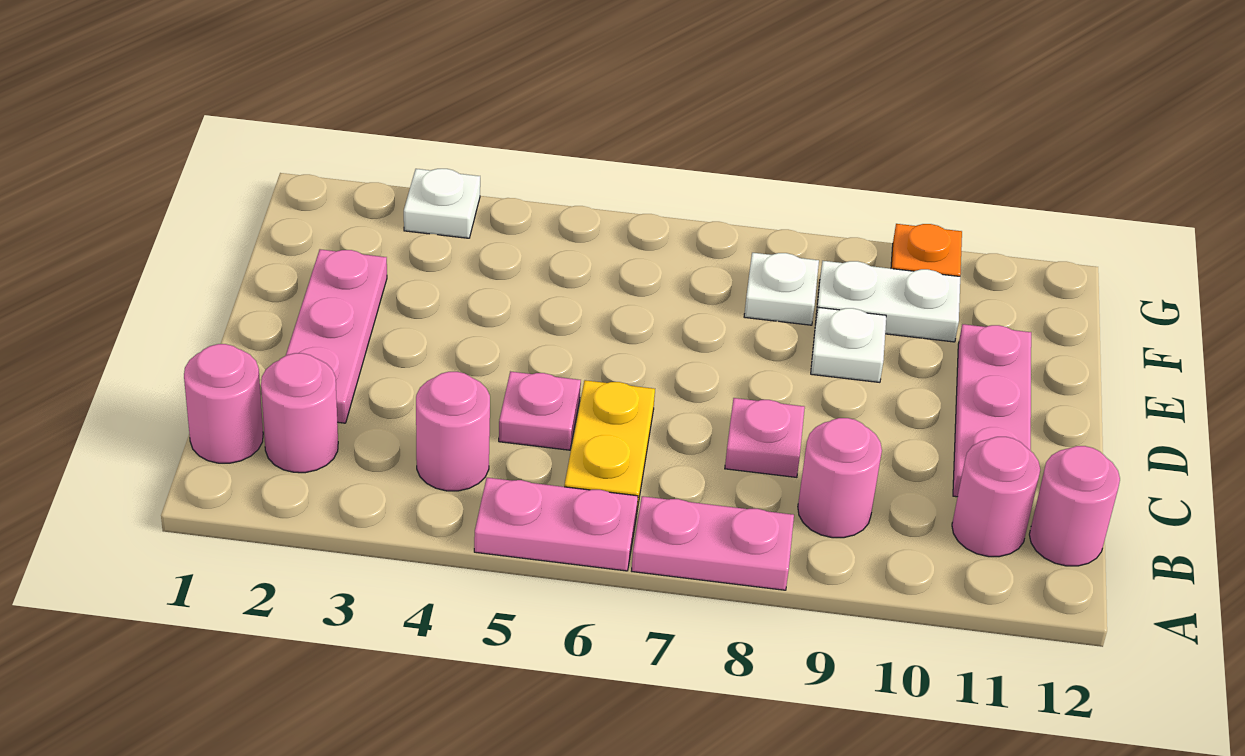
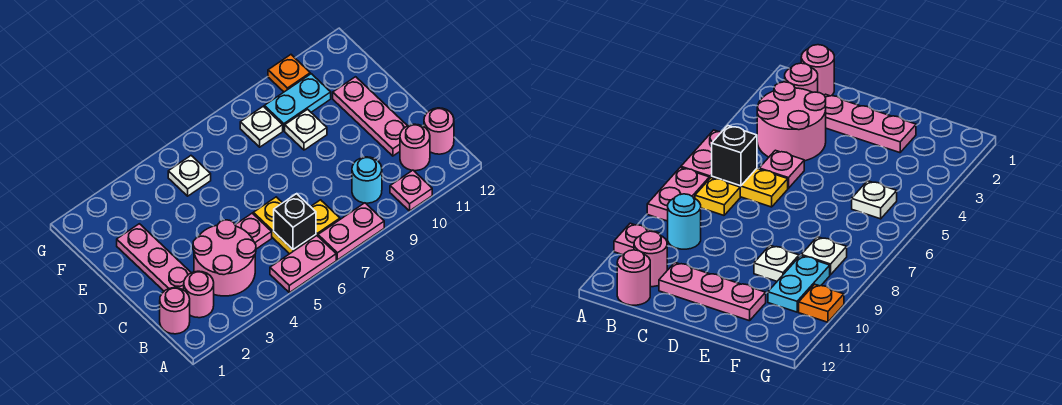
pink 1x1 round brick [416,372,490,491] -> pink 2x2 round brick [193,220,256,296]
none -> black 1x1 brick [274,194,316,250]
none -> yellow 1x1 plate [311,200,340,236]
pink 1x1 round brick [798,418,882,538] -> cyan 1x1 round brick [352,157,382,203]
pink 1x1 plate [725,398,805,477] -> pink 1x1 plate moved to [390,170,432,211]
white 1x2 plate [816,261,960,342] -> cyan 1x2 plate [264,74,331,131]
white 1x1 plate [404,169,480,238] -> white 1x1 plate moved to [168,156,211,196]

